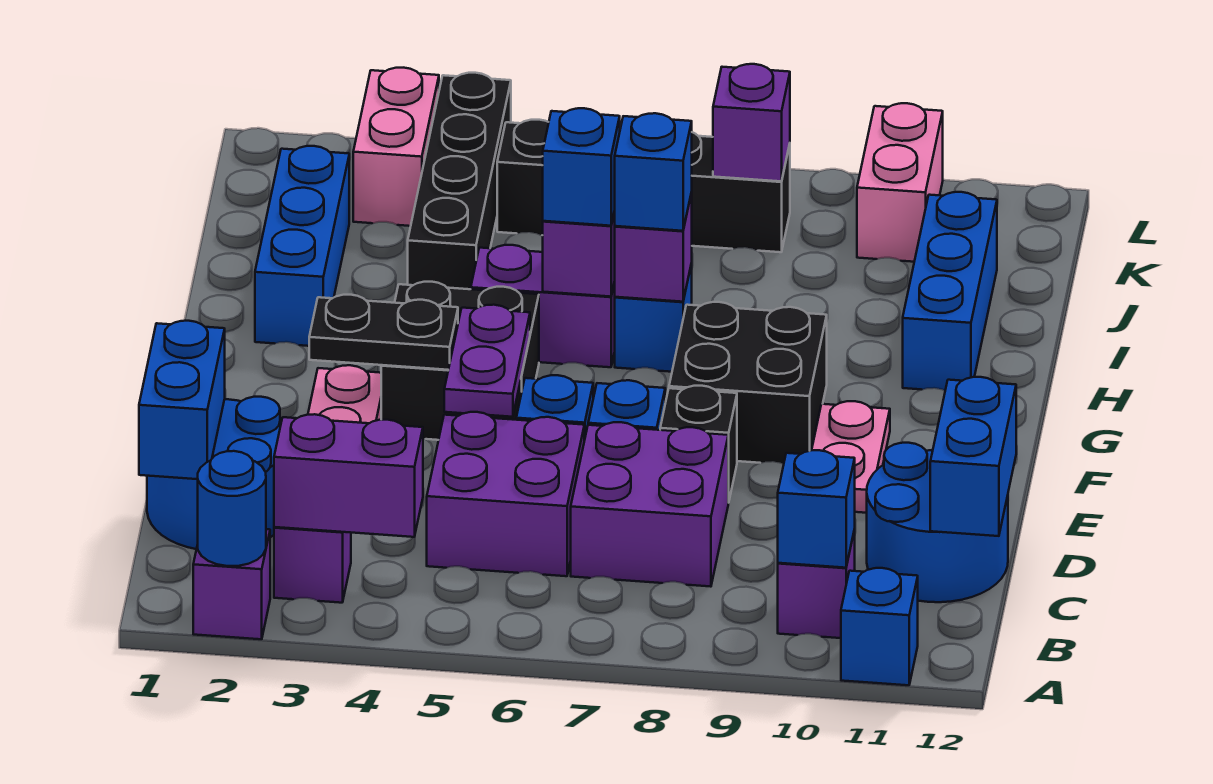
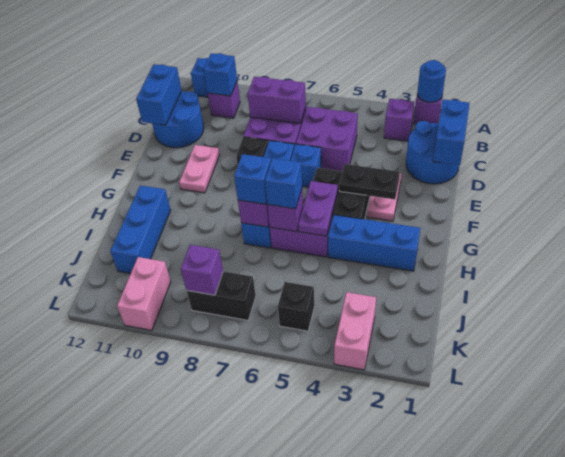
purple 1x2 brick [274,414,423,537] -> purple 1x2 brick moved to [248,77,306,124]
purple 1x2 plate [444,305,530,417] -> purple 1x2 plate moved to [298,181,338,236]
black 2x2 brick [669,302,827,464] -> none
blue 1x3 brick [255,146,349,346] -> blue 1x3 brick turned to [328,215,420,271]
black 1x4 brick [408,73,511,289] -> none

